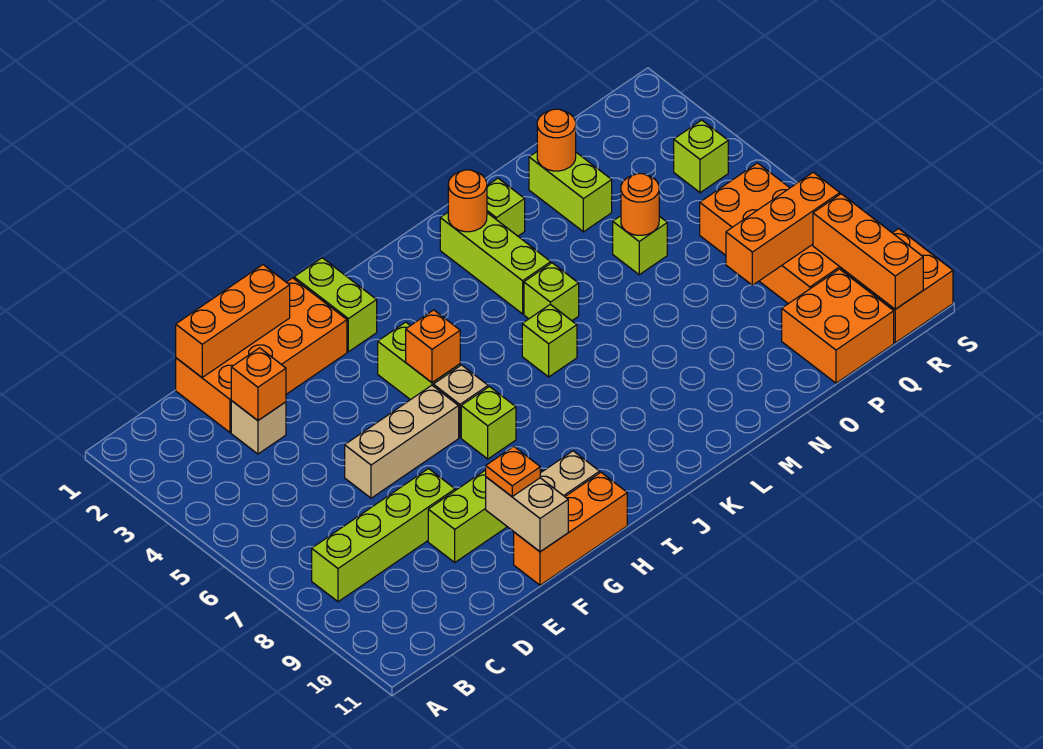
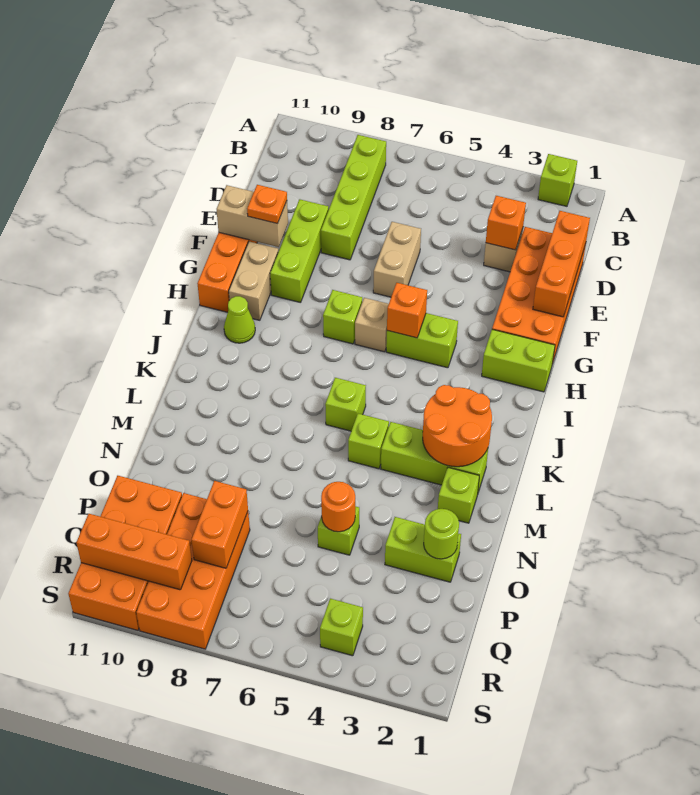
none -> lime 1x1 brick [538,154,577,206]
tan 1x3 brick [345,385,459,498] -> tan 1x2 brick [373,222,421,297]
none -> lime 1x1 cone [224,296,255,343]
orange 1x1 round brick [448,170,487,232] -> orange 2x2 round brick [423,385,492,467]
orange 1x1 round brick [537,109,576,171] -> lime 1x1 round brick [424,509,459,559]
orange 1x3 brick [726,172,840,285] -> orange 1x2 brick [191,481,248,568]
orange 2x4 brick [700,163,841,304] -> orange 2x4 brick turned to [136,493,250,649]

